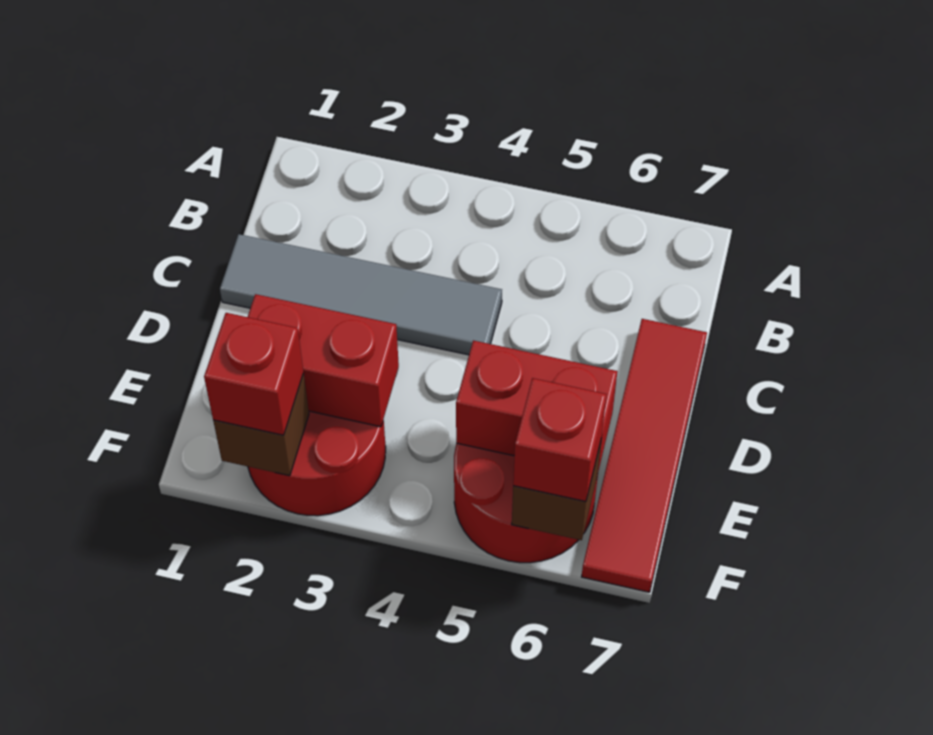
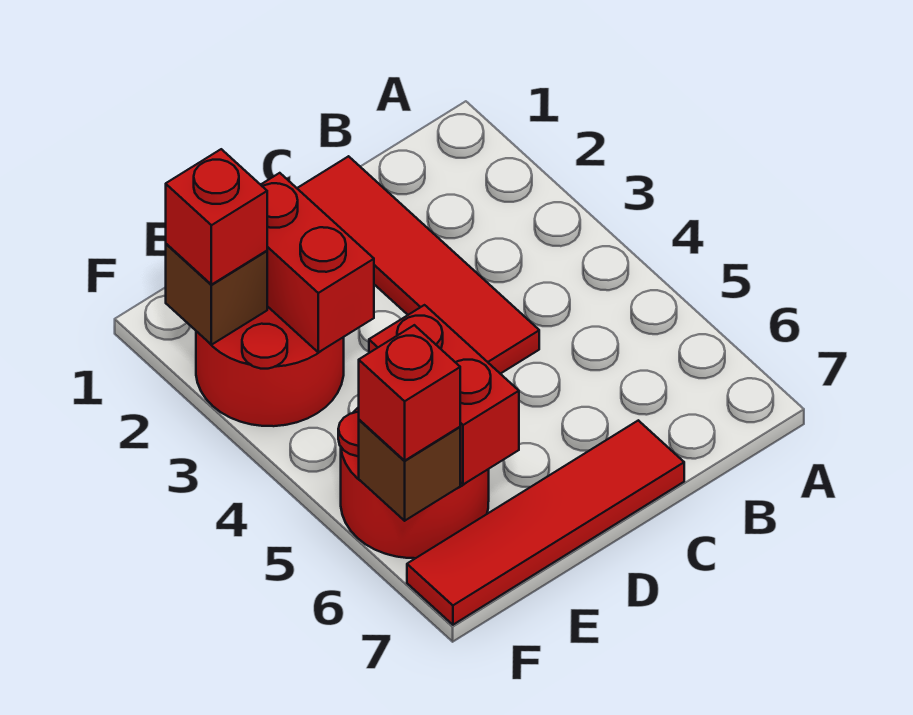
grey 1x4 tile [220,234,502,355] -> red 1x4 tile [297,156,539,374]

